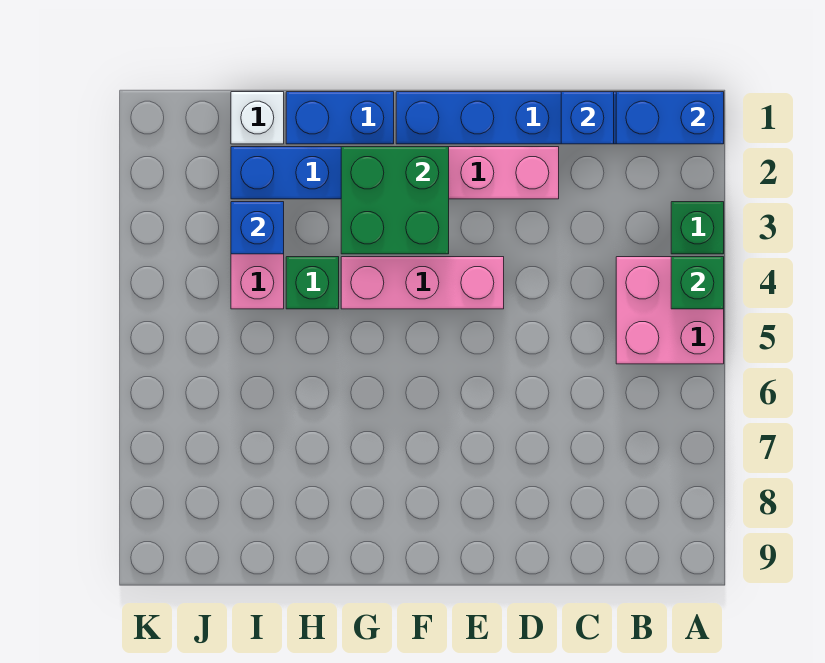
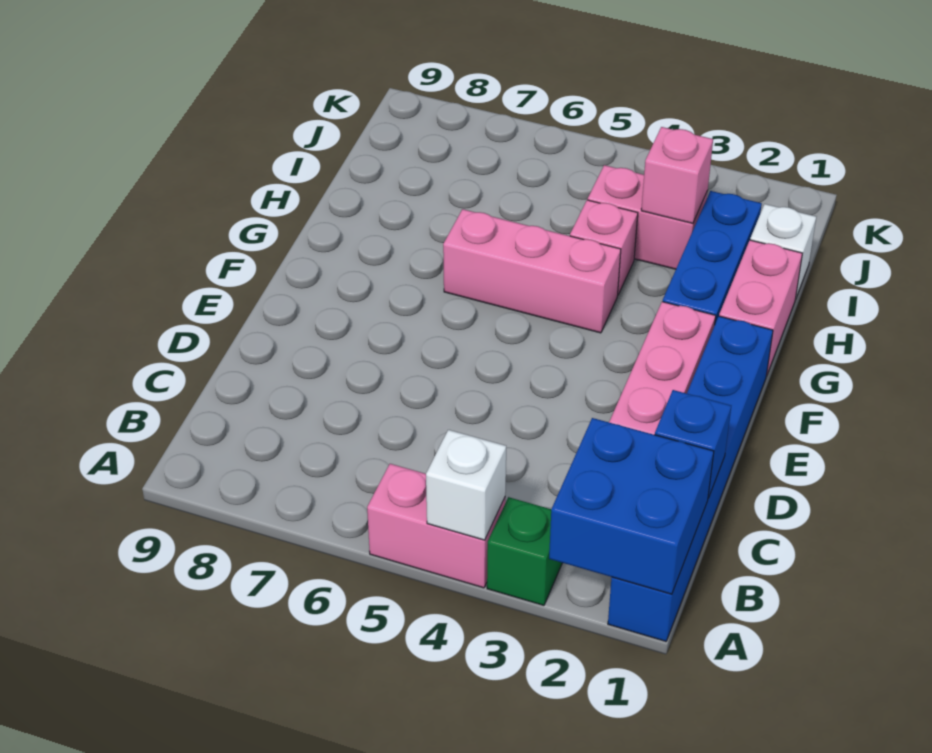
blue 1x2 brick [616,92,724,144] -> blue 2x2 brick [549,418,714,594]
pink 2x2 brick [616,257,724,364] -> pink 1x2 brick [367,464,505,588]
green 1x1 brick [671,257,724,309] -> white 1x1 brick [426,430,506,540]
pink 1x3 brick [341,257,504,309] -> pink 1x3 brick turned to [443,209,621,333]
green 2x2 brick [341,147,449,254] -> none
blue 1x2 brick [286,92,394,144] -> pink 1x2 brick [719,240,802,376]
green 1x1 brick [286,257,339,309] -> pink 1x1 brick [570,200,638,294]
blue 1x1 brick [231,202,284,254] -> pink 1x1 brick [641,127,713,223]

